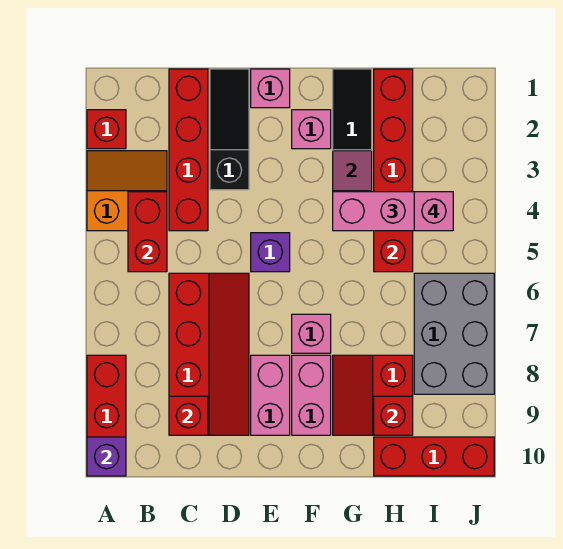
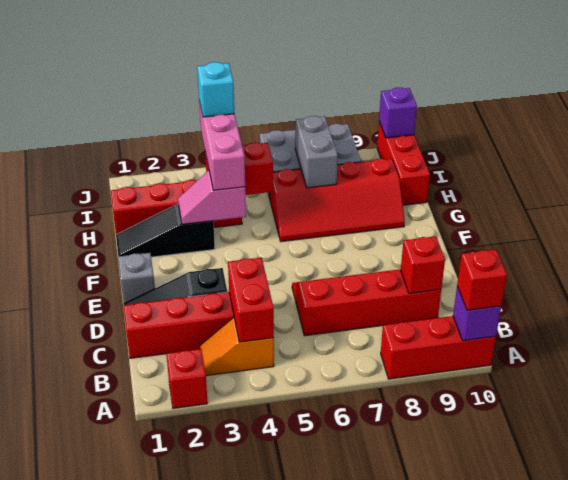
orange 2x2 slope [87,151,167,231] -> orange 1x2 slope [200,318,274,376]
red 1x2 brick [128,192,167,272] -> red 1x2 brick turned to [228,258,274,342]
pink 1x1 brick [251,69,290,108] -> grey 1x1 brick [118,253,155,303]
purple 1x1 brick [251,233,290,272] -> purple 1x1 brick moved to [379,87,417,138]
pink 1x2 brick [251,355,290,435] -> none
pink 1x1 brick [292,110,331,149] -> none
pink 1x1 brick [292,314,331,353] -> none
pink 1x2 brick [292,355,331,435] -> none
red 2x2 slope [333,355,413,435] -> red 2x4 slope [270,159,405,242]
none -> grey 1x2 brick [295,116,338,188]
red 1x1 brick [374,396,413,435] -> red 1x1 brick moved to [457,250,507,310]
pink 1x1 brick [414,192,453,231] -> cyan 1x1 brick [197,62,234,117]

